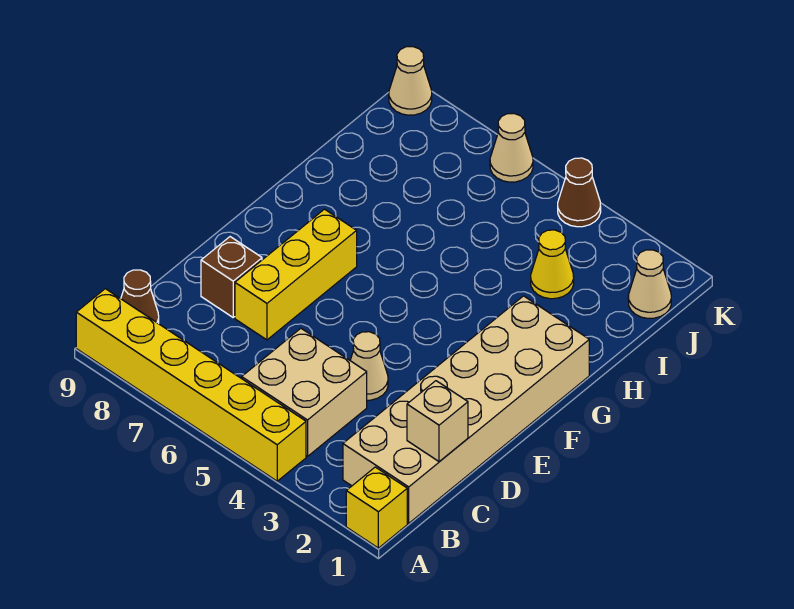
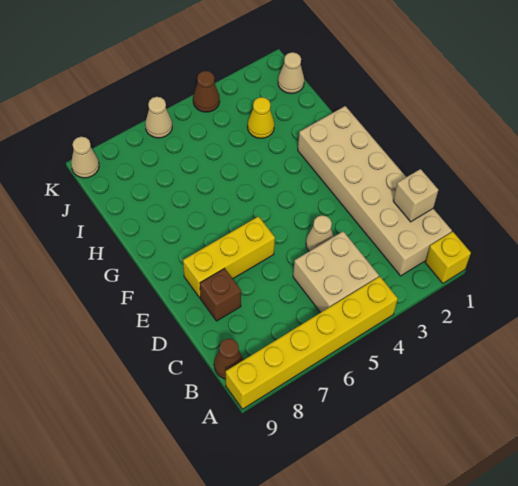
yellow 1x3 brick [235,209,357,340] -> yellow 1x3 brick turned to [183,216,275,298]

